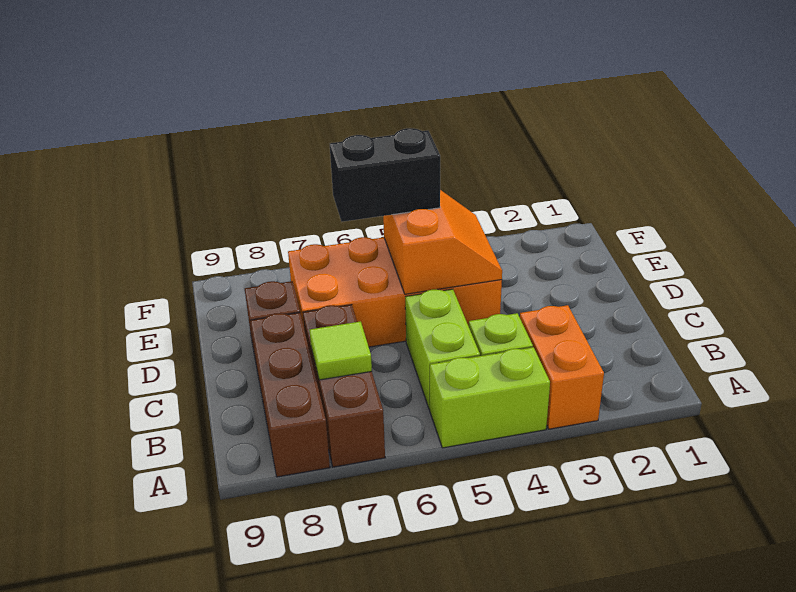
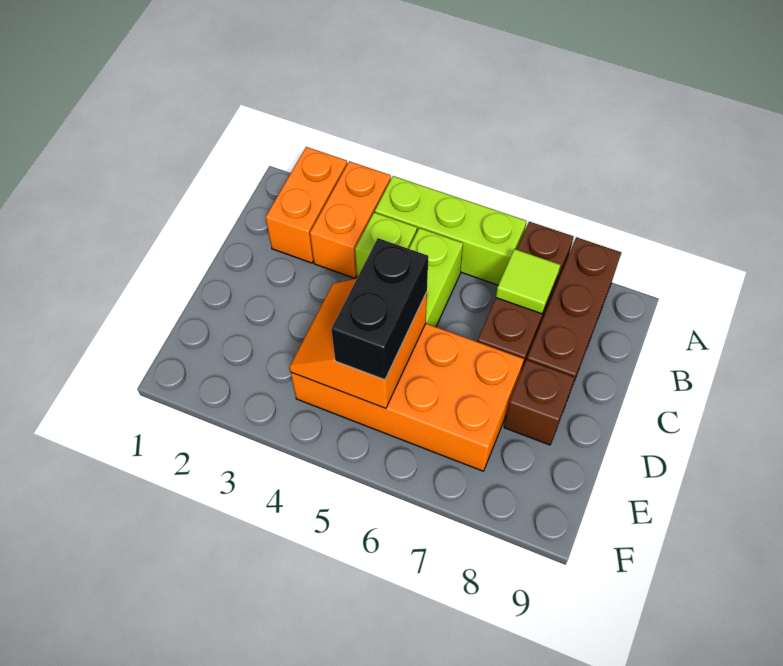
none -> orange 1x2 brick [266,147,347,263]
lime 1x2 brick [429,347,550,448] -> lime 1x3 brick [375,176,527,285]
black 1x2 brick [330,128,440,222] -> black 1x2 brick turned to [331,238,428,380]

